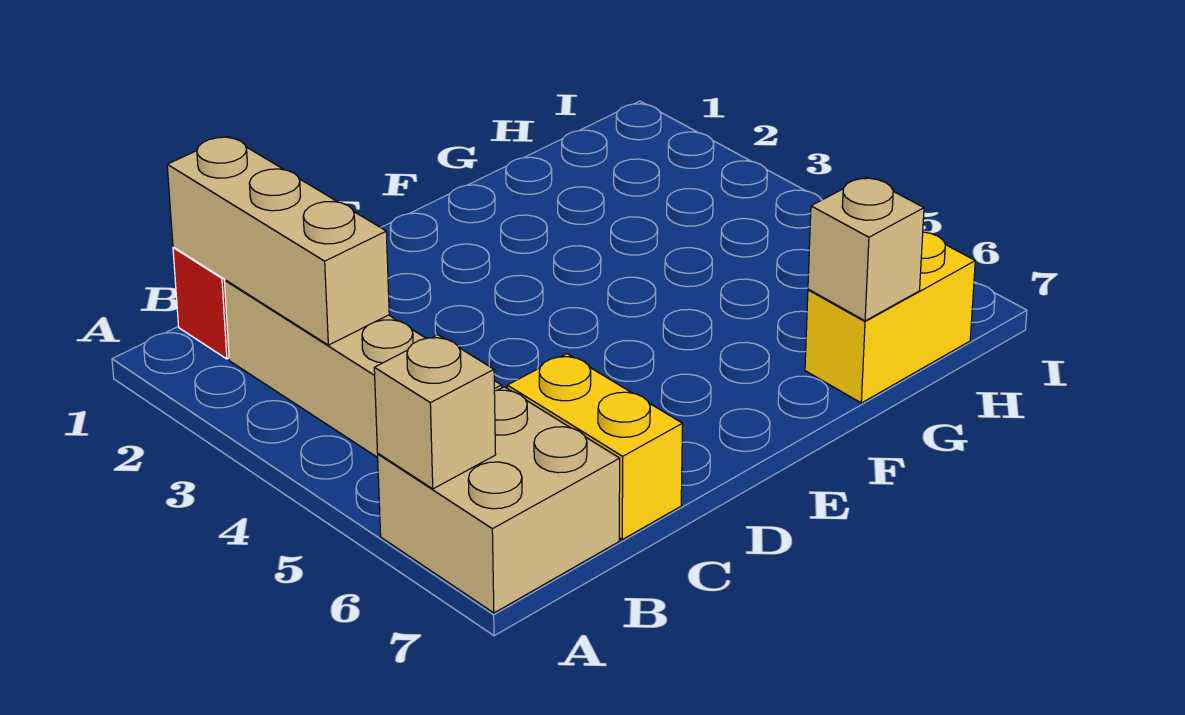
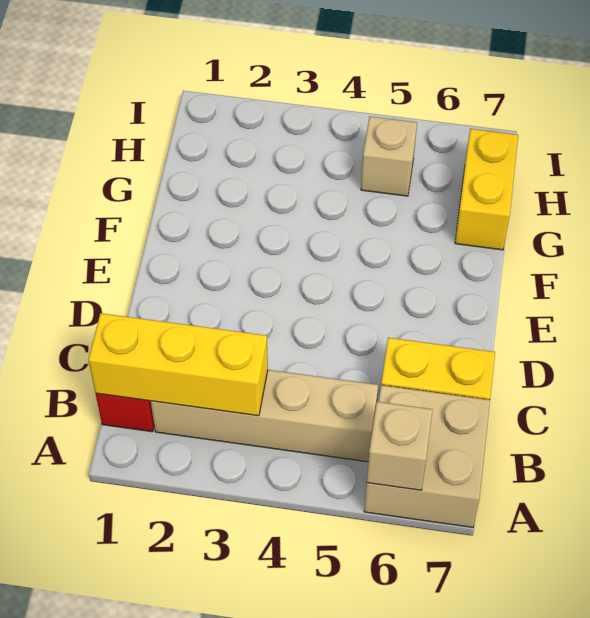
tan 1x3 brick [167,136,389,345] -> yellow 1x3 brick [88,313,268,416]
tan 1x1 brick [808,177,924,321] -> tan 1x1 brick moved to [361,117,417,196]

